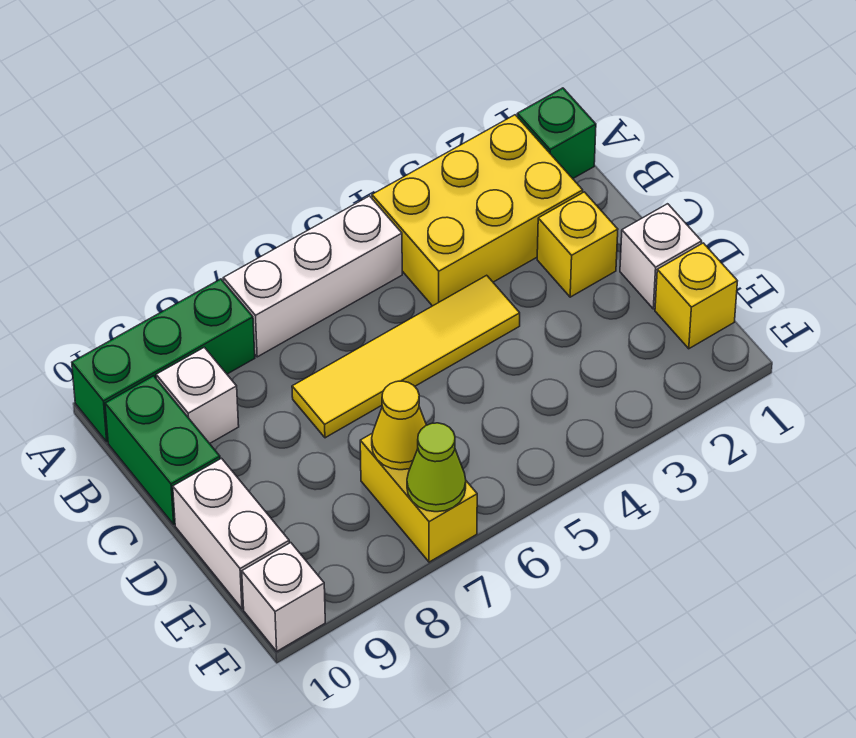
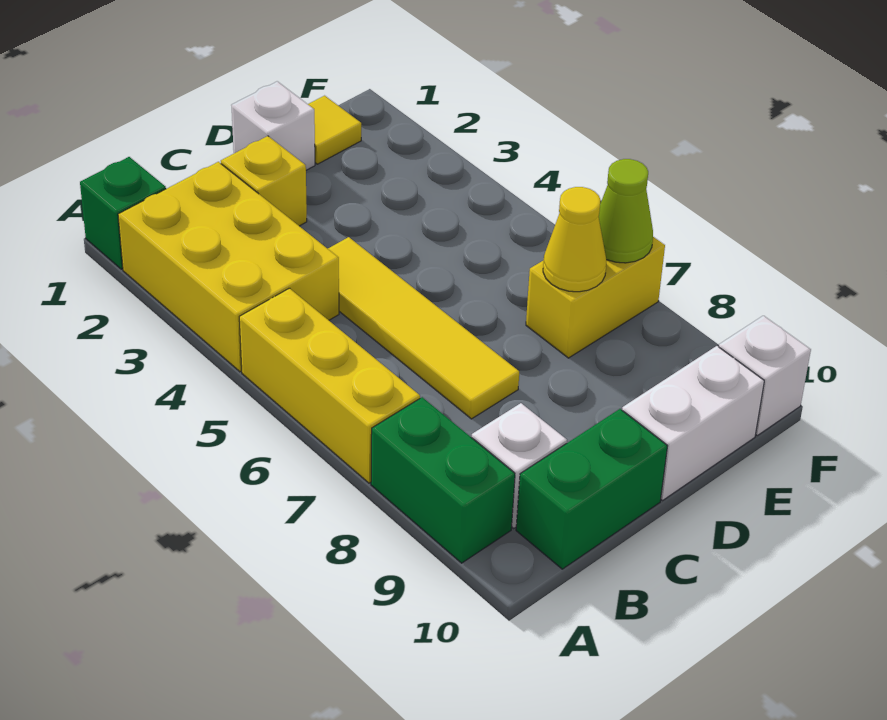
white 1x3 brick [223,196,402,357] -> yellow 1x3 brick [239,288,420,483]
green 1x3 brick [72,279,255,442] -> green 1x2 brick [371,397,515,563]
yellow 1x1 brick [655,243,737,349] -> yellow 1x1 tile [308,96,361,164]

